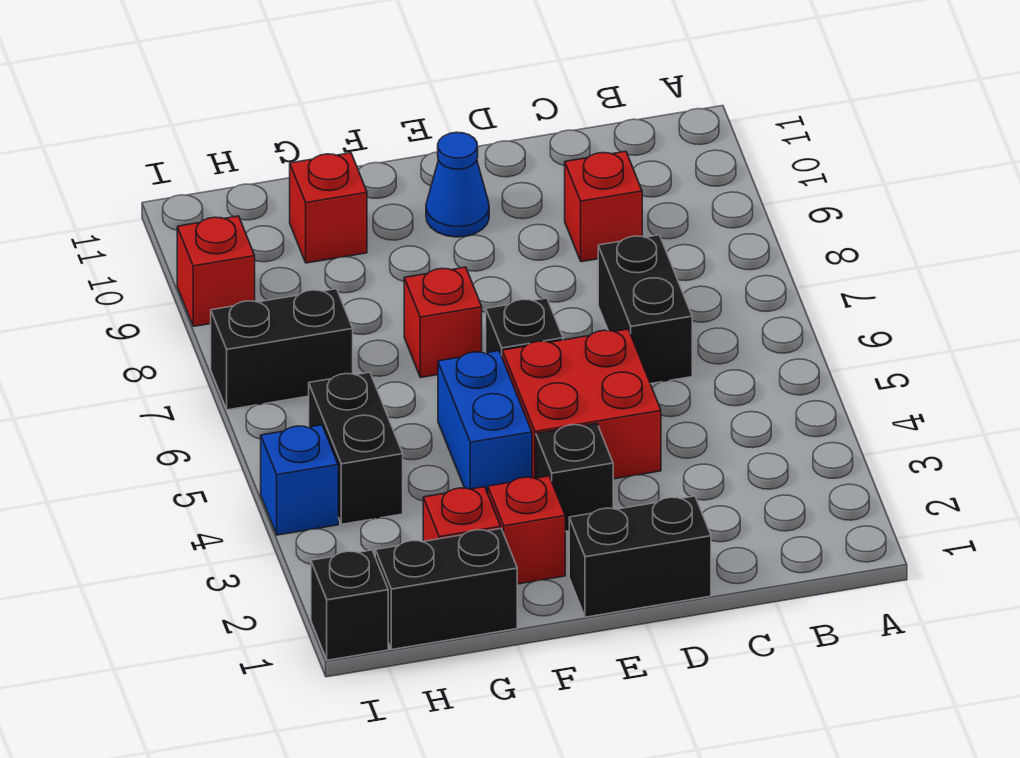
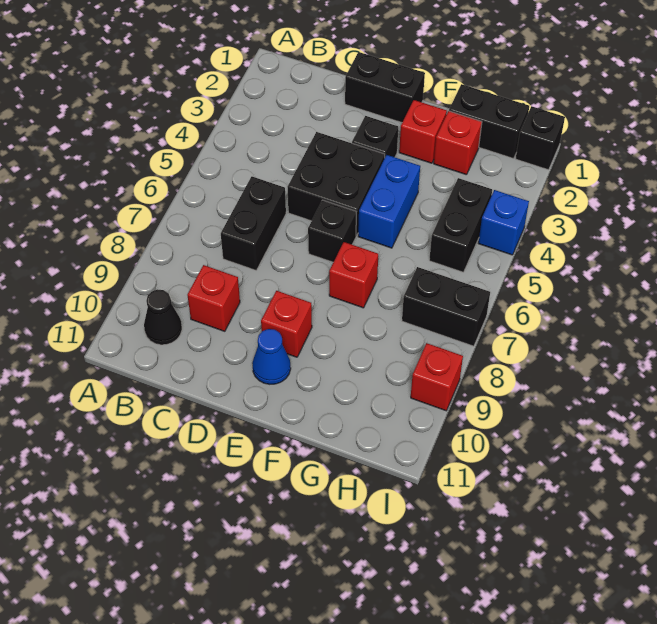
none -> black 1x1 cone [144,289,182,345]
red 2x2 brick [502,329,661,479] -> black 2x2 brick [288,132,385,236]
red 1x1 brick [290,153,367,263] -> red 1x1 brick moved to [261,291,312,357]

